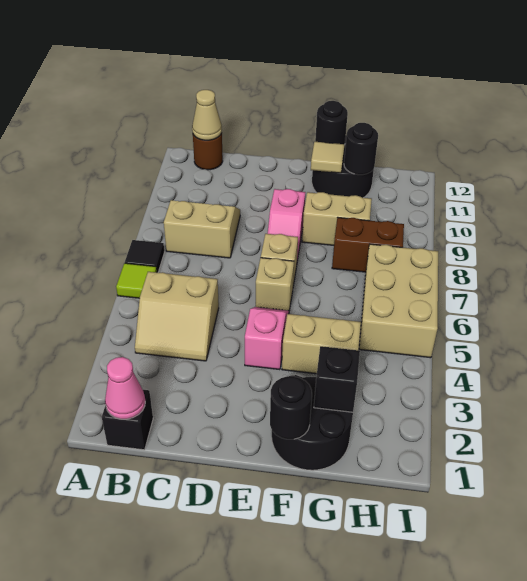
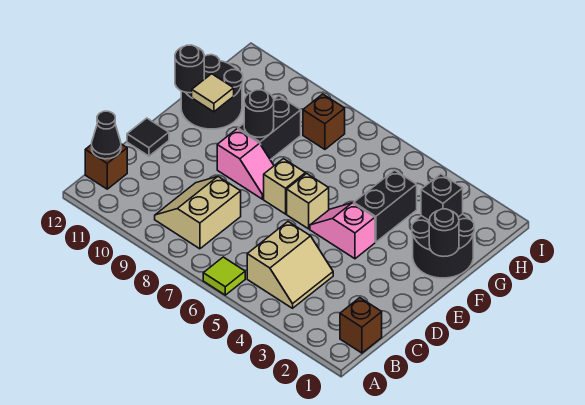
black 1x1 tile [125,240,164,273] -> black 1x1 tile moved to [127,118,169,156]
black 1x1 brick [102,390,153,450] -> brown 1x1 brick [340,298,382,353]
pink 1x1 cone [105,357,145,419] -> none
brown 1x1 round brick [193,133,223,170] -> brown 1x1 brick [85,144,127,189]
tan 1x1 cone [192,90,222,140] -> black 1x1 cone [92,111,121,159]
tan 1x2 brick [282,314,361,374] -> black 1x2 brick [354,170,417,242]
tan 1x2 brick [302,192,372,245] -> black 1x2 brick [238,96,301,160]
brown 1x2 brick [332,218,404,272] -> brown 1x1 brick [303,94,345,149]
black 1x1 round brick [344,123,378,175] -> black 1x1 round brick moved to [244,90,274,137]
tan 2x3 brick [359,244,438,358] -> none

